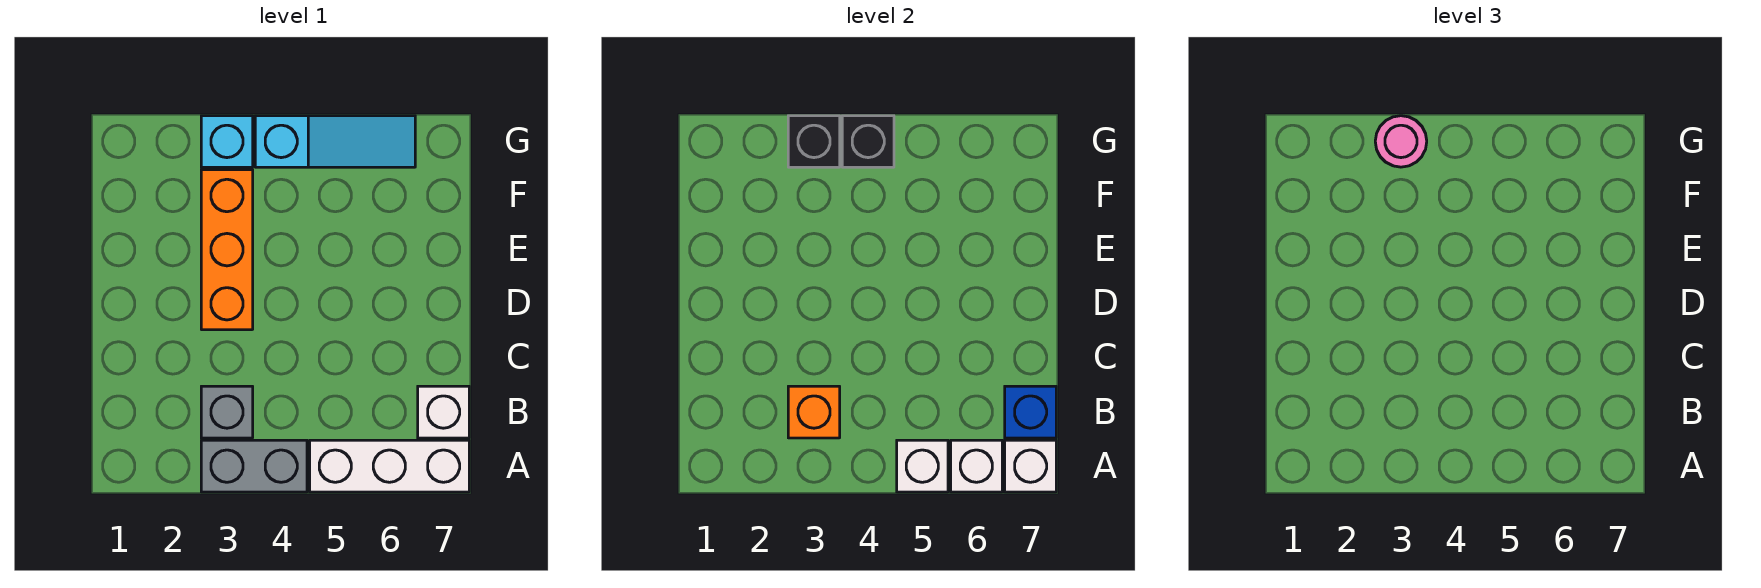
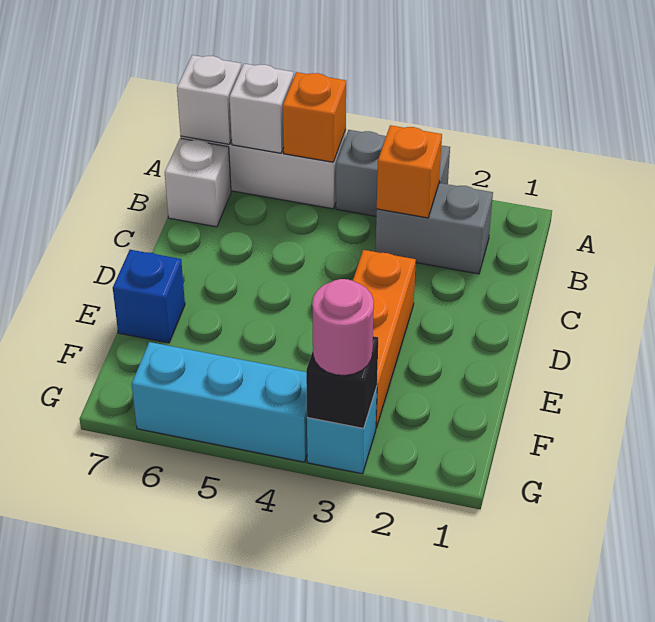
white 1x1 brick [897,440,948,492] -> orange 1x1 brick [283,72,346,162]
grey 1x1 brick [201,386,253,438] -> grey 1x2 brick [375,183,493,274]
blue 1x1 brick [1005,386,1056,438] -> blue 1x1 brick moved to [113,250,185,343]
cyan 1x3 slope [255,116,415,167] -> cyan 1x3 brick [132,342,307,462]
black 1x1 brick [842,116,894,167] -> none

